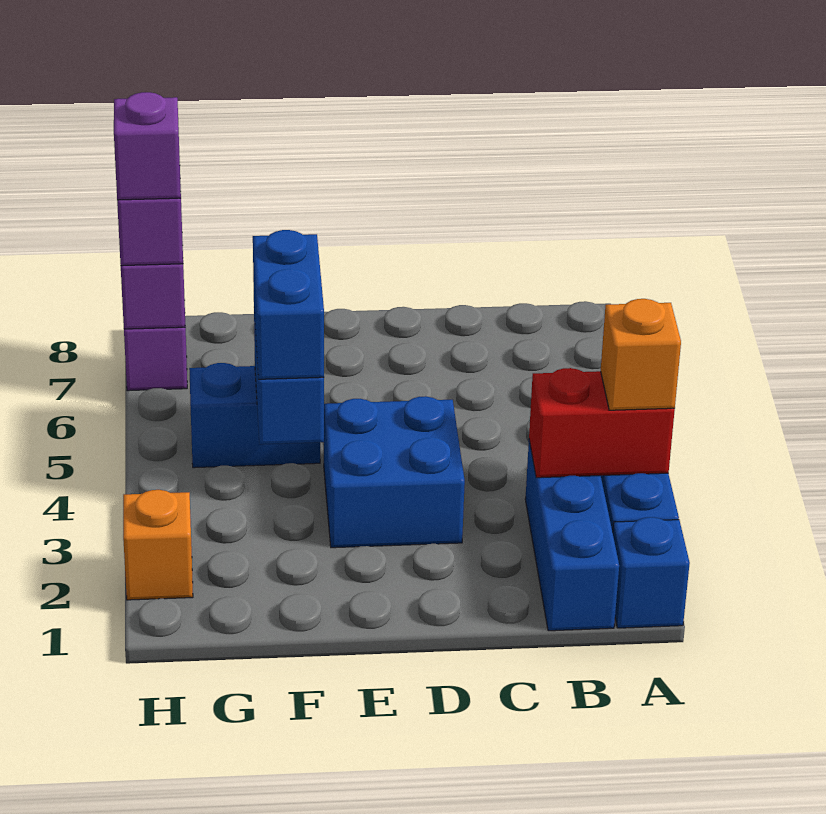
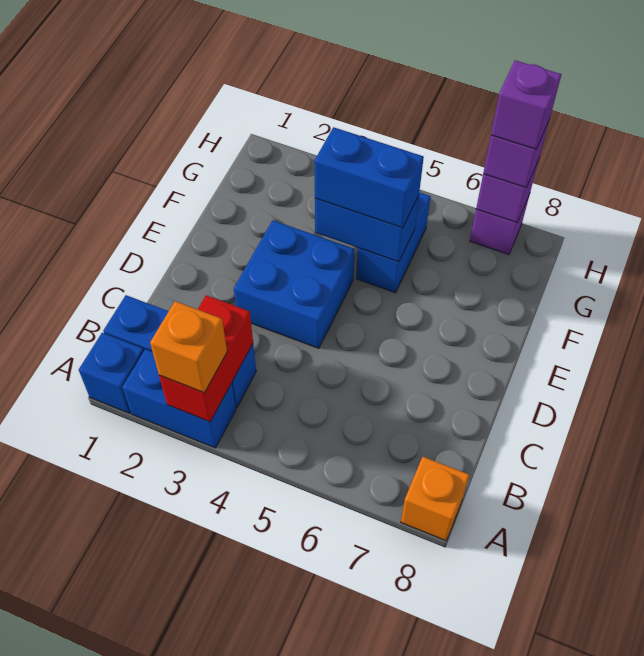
orange 1x1 brick [123,490,193,600] -> orange 1x1 brick moved to [401,457,469,541]

